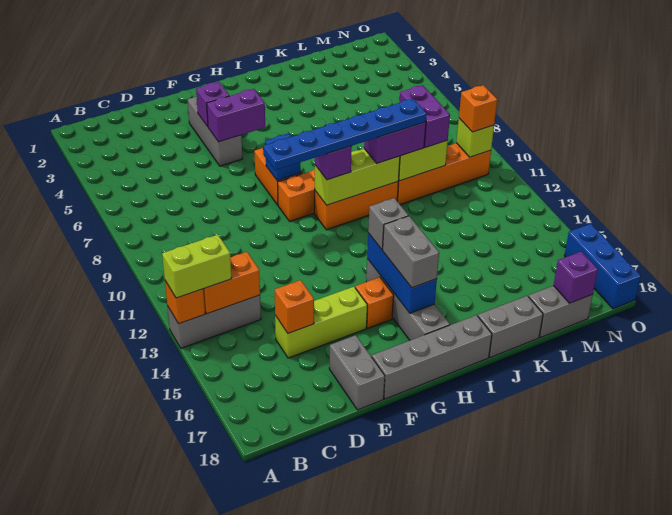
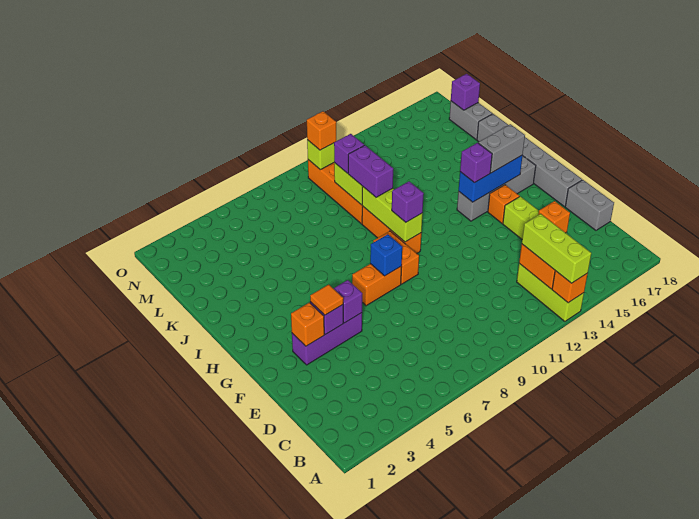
grey 1x3 brick [167,295,261,348] -> lime 1x3 brick [517,264,584,321]
lime 1x2 brick [162,235,232,298] -> lime 1x3 brick [522,214,591,283]
grey 1x2 brick [329,335,385,410] -> grey 1x2 brick turned to [565,180,614,230]
grey 1x3 brick [188,97,242,166] -> purple 1x3 brick [292,313,362,365]
none -> orange 1x1 brick [291,303,324,346]
none -> orange 1x1 tile [310,285,343,315]
purple 1x2 brick [207,89,265,142] -> purple 1x1 brick [333,280,362,323]
blue 1x6 plate [263,99,427,170] -> none
grey 1x1 brick [368,198,408,250] -> purple 1x1 brick [460,143,492,183]
purple 1x2 brick [400,85,450,148] -> purple 1x1 brick [334,134,364,173]
blue 1x3 brick [564,224,641,309] -> none

